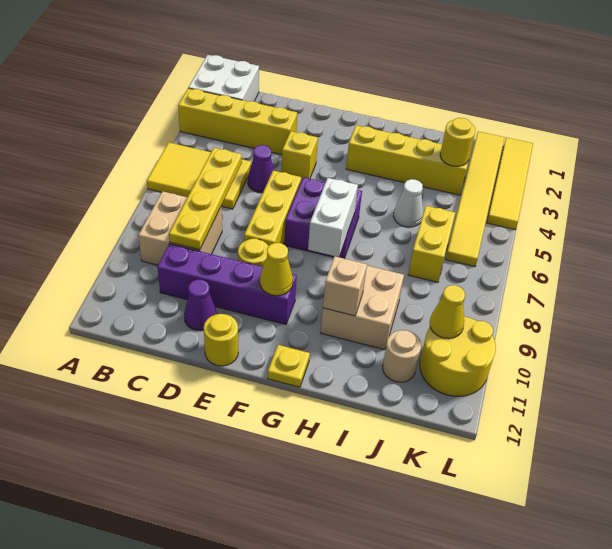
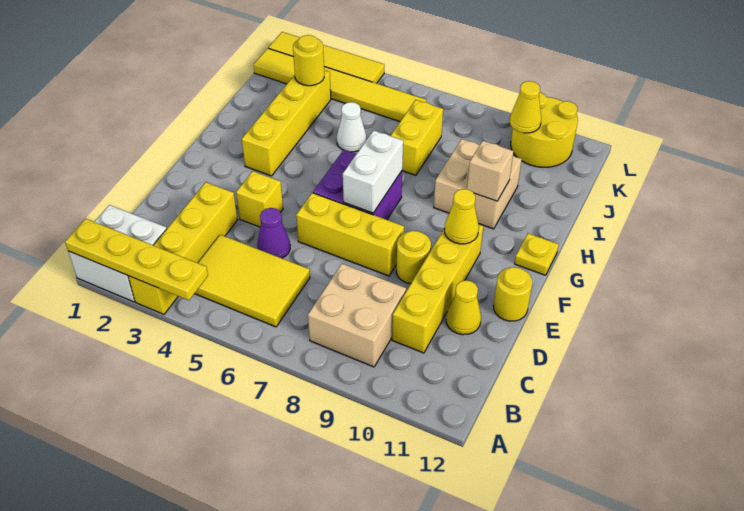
yellow 2x3 tile [147,142,251,209] -> yellow 2x3 tile turned to [195,235,310,327]
yellow 1x4 plate [169,148,242,250] -> yellow 1x4 plate moved to [65,219,208,300]
purple 1x4 brick [157,244,297,324] -> yellow 1x4 brick [392,224,483,353]
purple 1x1 cone [184,280,217,331] -> yellow 1x1 cone [446,280,481,335]
white 1x2 brick [308,178,358,257] -> white 1x2 brick turned to [343,130,403,213]
yellow 1x2 brick [408,206,455,282] -> yellow 1x2 brick turned to [391,100,443,175]
tan 1x1 round brick [383,330,421,382] -> none

